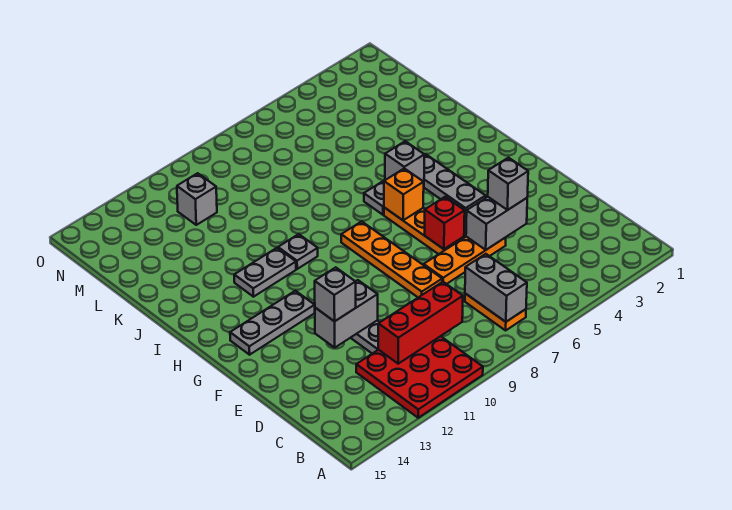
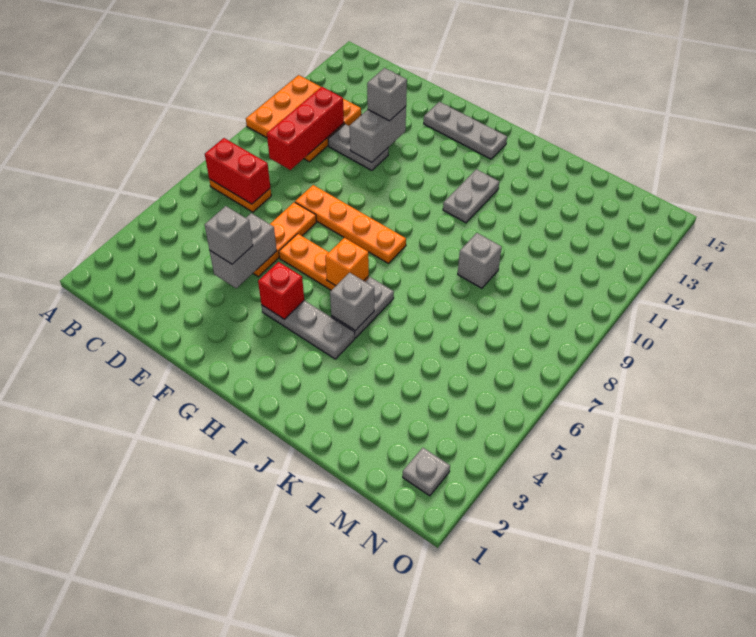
red 3x3 plate [356,336,483,418] -> orange 3x3 plate [246,75,361,162]
grey 1x2 brick [465,254,527,322] -> red 1x2 brick [205,138,270,204]
red 1x1 brick [424,197,465,249] -> red 1x1 brick moved to [258,262,304,319]
grey 1x3 plate [230,291,315,355] -> grey 1x3 plate turned to [424,102,507,159]
grey 1x1 plate [278,234,318,269] -> grey 1x1 plate moved to [403,448,450,496]
grey 1x1 brick [177,173,217,225] -> grey 1x1 brick moved to [458,233,502,288]

